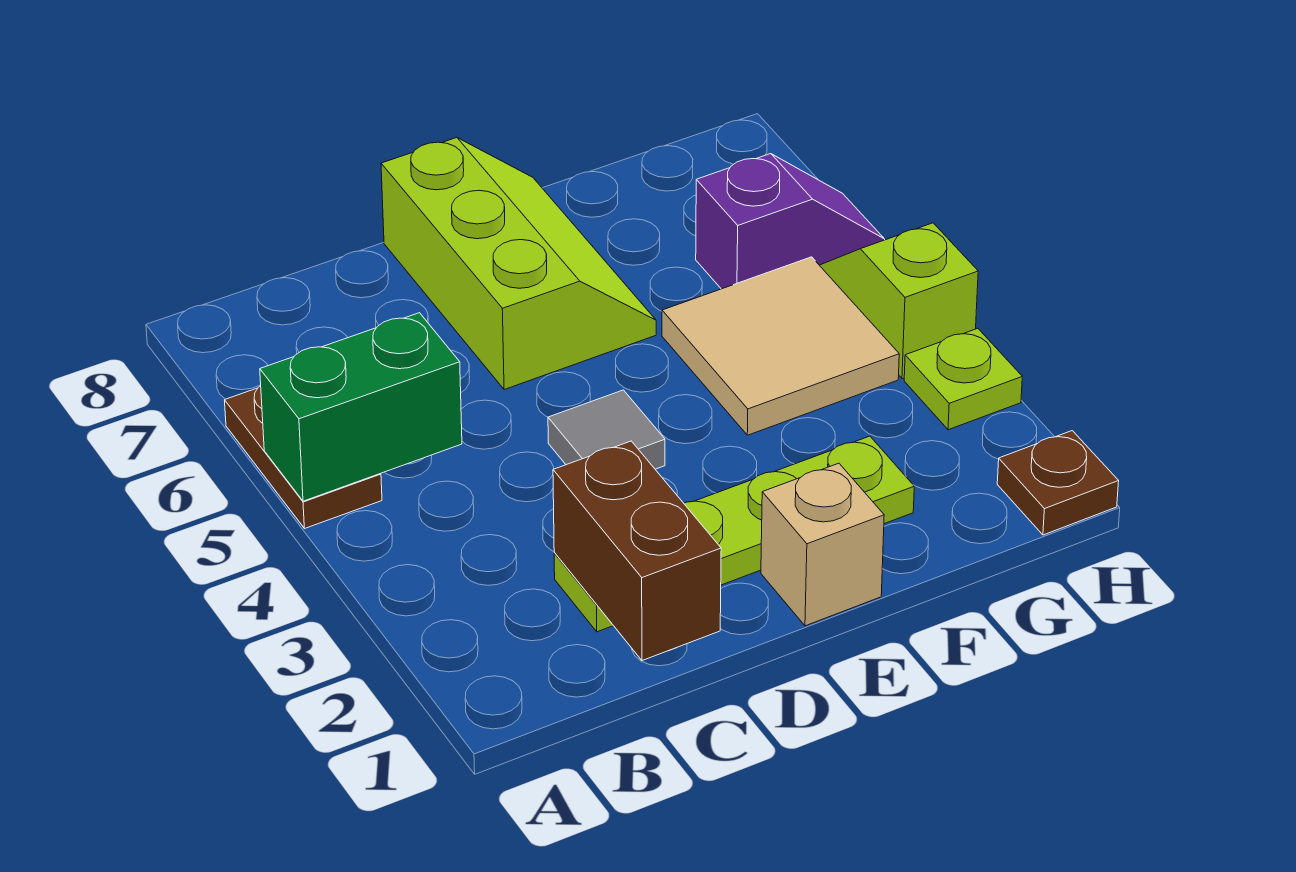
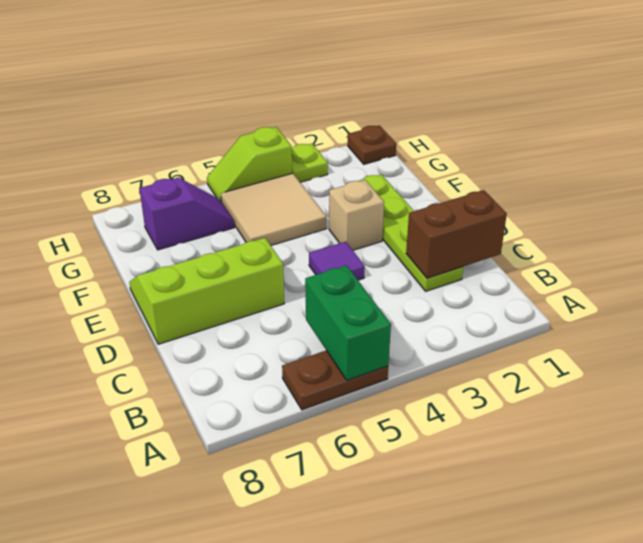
grey 1x1 tile [548,390,665,469] -> purple 1x1 tile [309,242,365,280]
tan 1x1 brick [761,463,884,626] -> tan 1x1 brick moved to [329,180,384,250]
purple 1x2 slope [696,154,885,289] -> purple 1x2 slope turned to [139,178,234,250]

